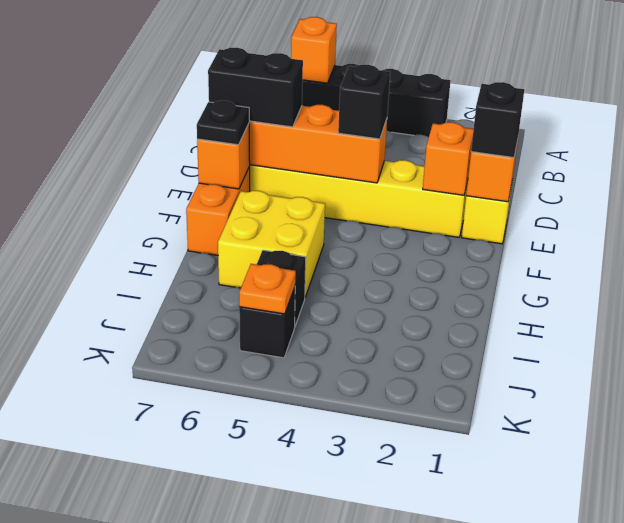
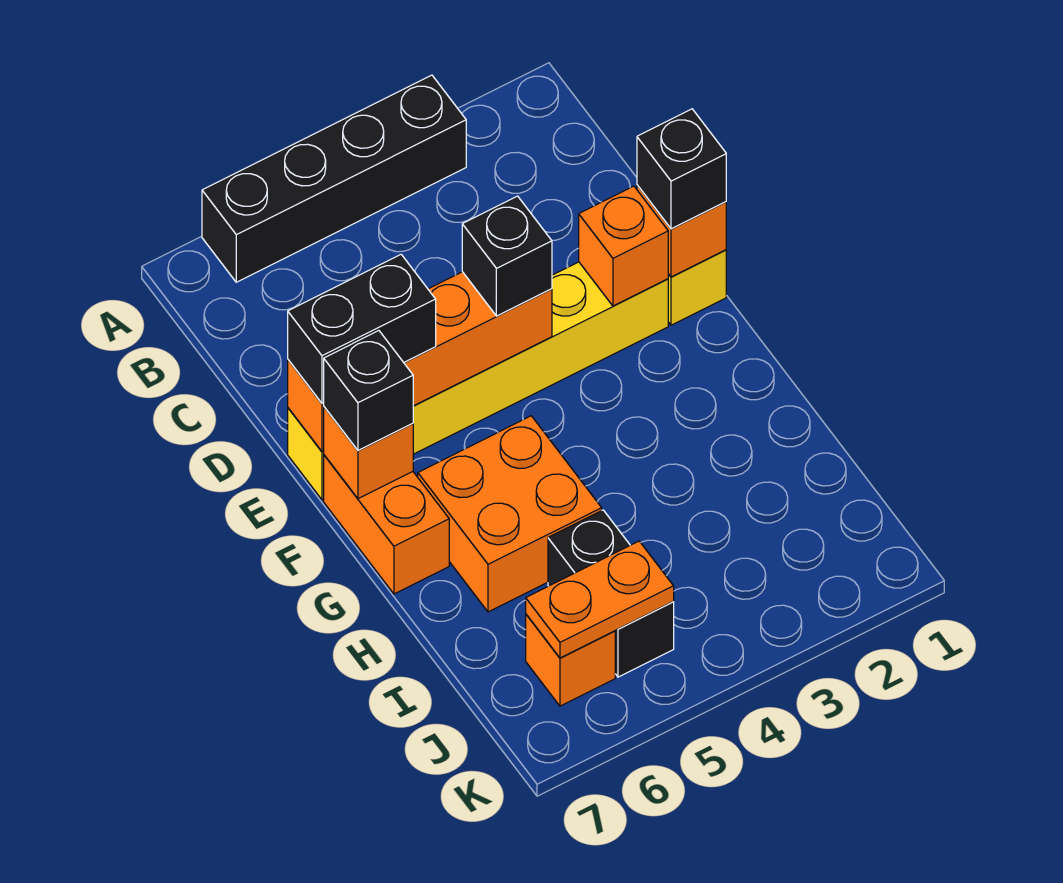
orange 1x1 brick [291,17,337,83] -> orange 1x1 brick moved to [526,615,615,706]
black 1x1 plate [197,101,249,145] -> black 1x1 brick [324,331,413,450]
yellow 2x2 brick [218,191,325,297] -> orange 2x2 brick [418,416,602,612]
orange 1x1 plate [239,264,296,314] -> orange 1x2 plate [526,541,674,658]

